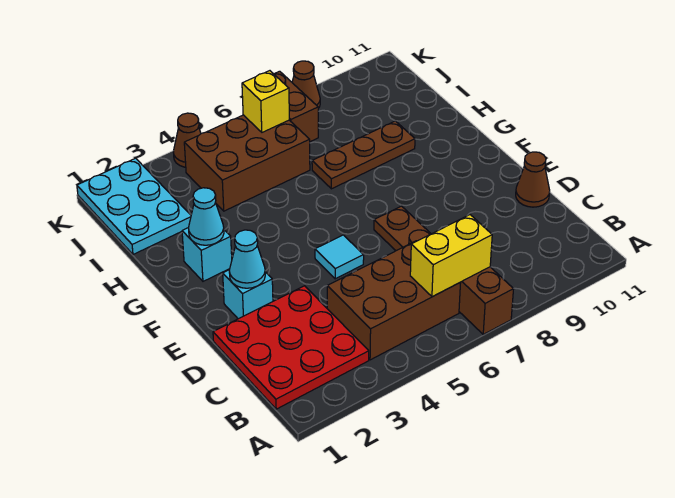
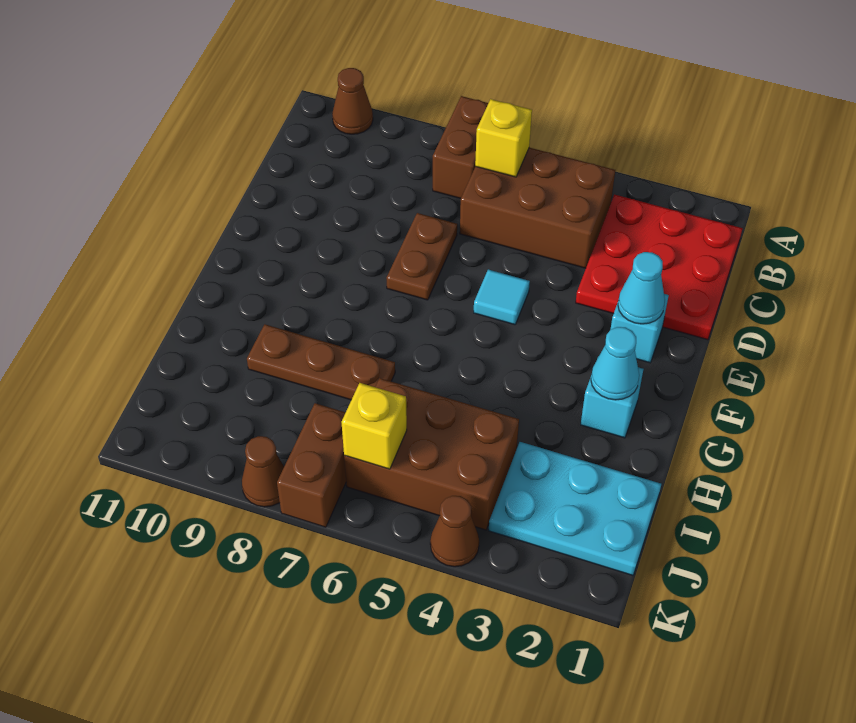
yellow 1x2 brick [410,215,492,297] -> yellow 1x1 brick [475,99,532,177]
brown 1x1 cone [516,152,550,207] -> brown 1x1 cone moved to [332,68,373,134]
cyan 2x3 plate [77,158,191,254] -> cyan 2x3 plate turned to [489,442,661,575]

